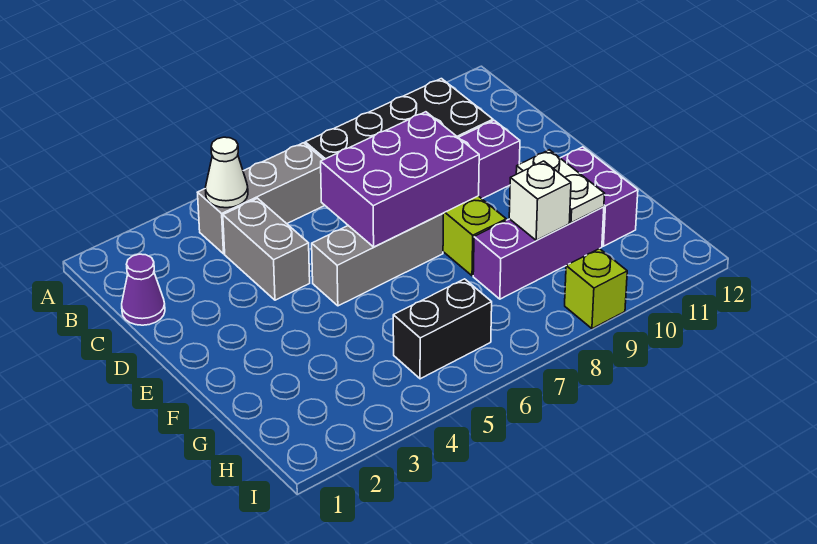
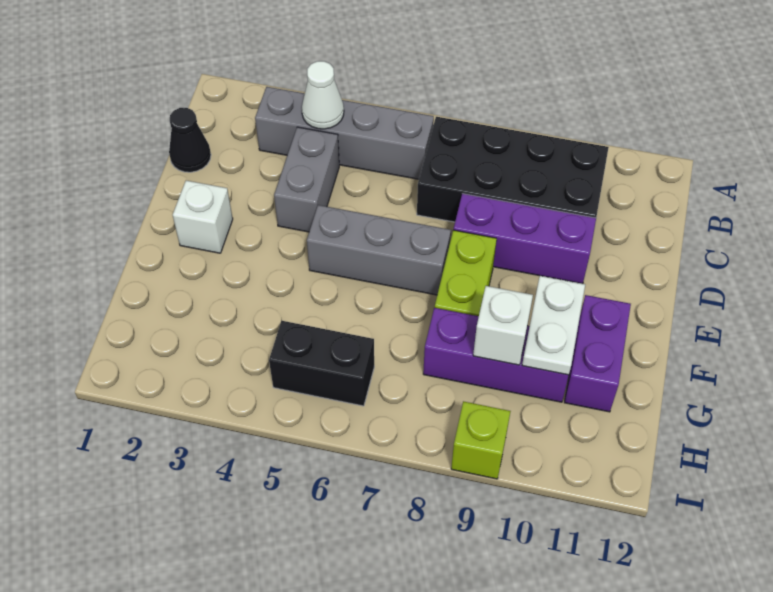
grey 1x3 brick [197,143,325,254] -> grey 1x4 brick [255,87,434,179]
purple 1x1 cone [122,254,165,325] -> black 1x1 cone [169,108,211,172]
purple 2x3 brick [321,112,479,247] -> none
none -> white 1x1 brick [173,181,233,253]

